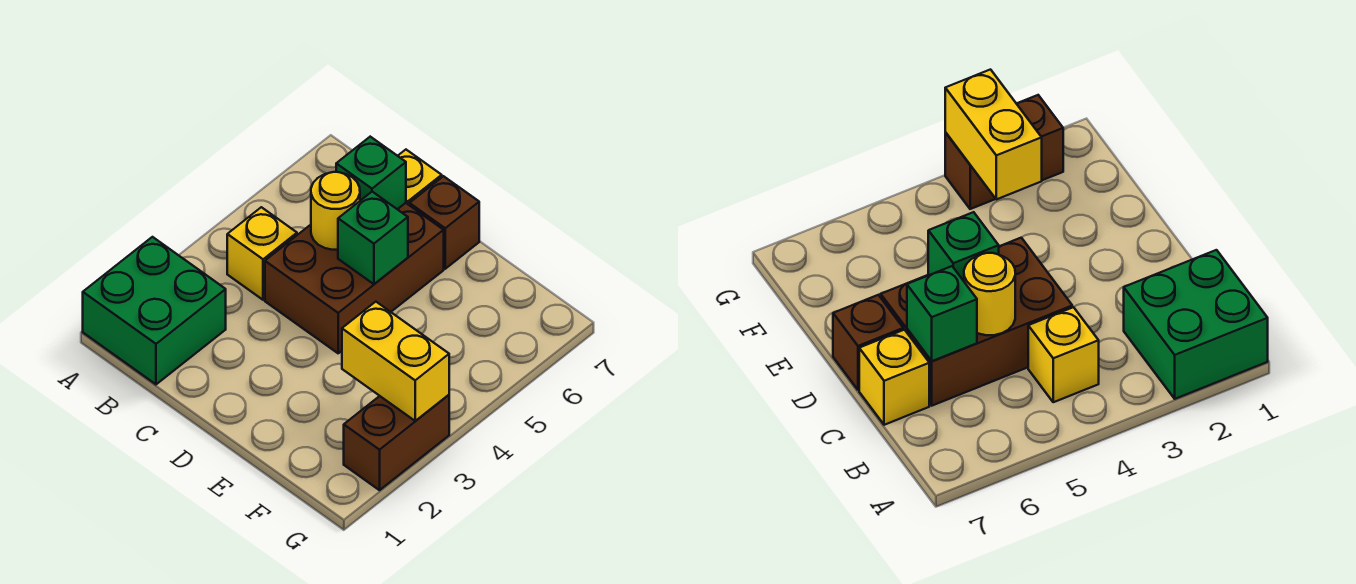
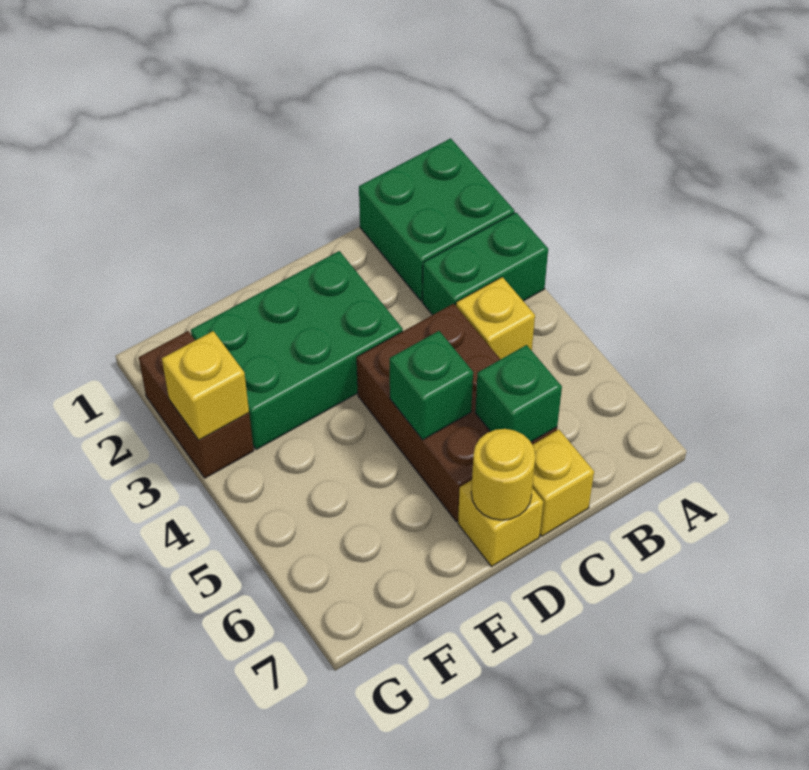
none -> green 1x2 brick [422,212,548,315]
yellow 1x1 round brick [311,172,360,250] -> yellow 1x1 round brick moved to [471,429,535,520]
none -> green 2x3 brick [191,251,403,450]
brown 1x1 brick [410,176,479,269] -> yellow 1x1 brick [458,480,543,566]
yellow 1x2 brick [342,302,449,421] -> yellow 1x1 brick [162,331,249,440]

